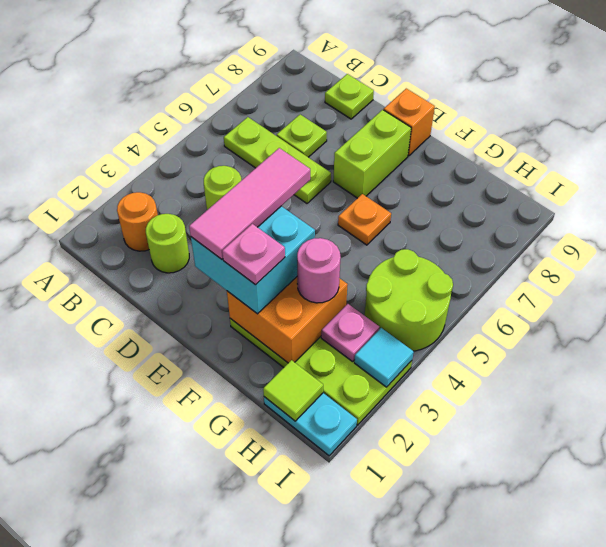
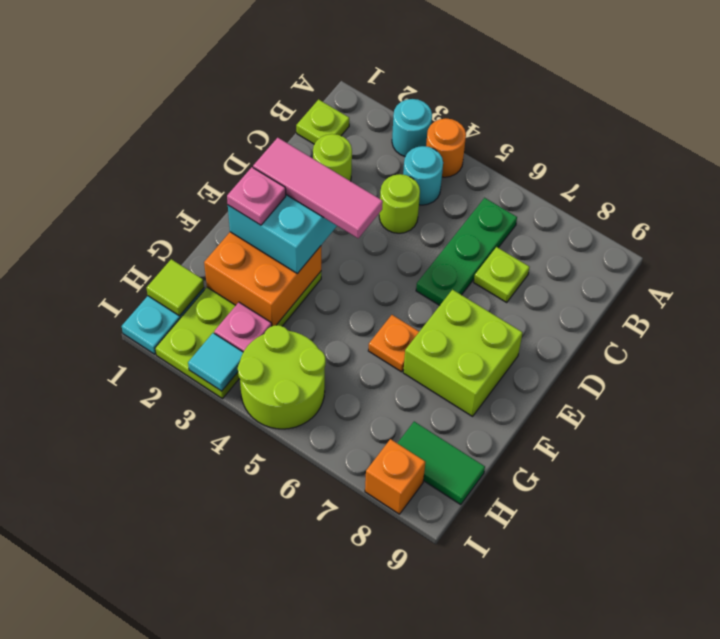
none -> cyan 1x1 round brick [392,99,432,156]
orange 1x1 round brick [117,192,158,251] -> orange 1x1 round brick moved to [426,118,466,177]
none -> cyan 1x1 round brick [403,146,443,205]
lime 1x3 plate [224,117,331,203] -> green 1x3 plate [416,198,517,305]
lime 1x1 plate [325,74,374,119] -> lime 1x1 plate moved to [296,99,349,144]
lime 1x2 brick [333,110,411,198] -> lime 2x2 brick [403,290,523,416]
orange 1x1 brick [384,89,435,156] -> orange 1x1 brick moved to [365,439,425,514]
pink 1x1 round brick [297,238,341,303] -> none
none -> green 1x2 tile [397,422,485,505]

